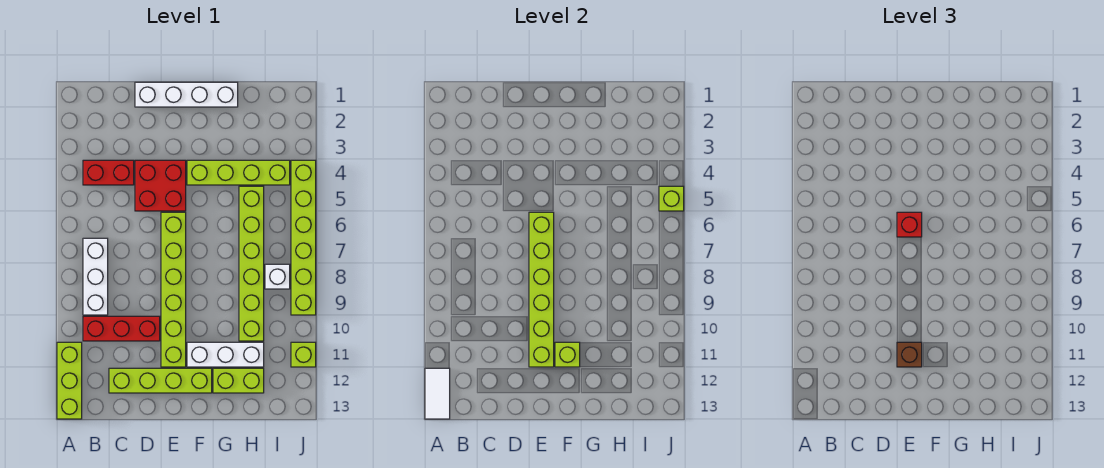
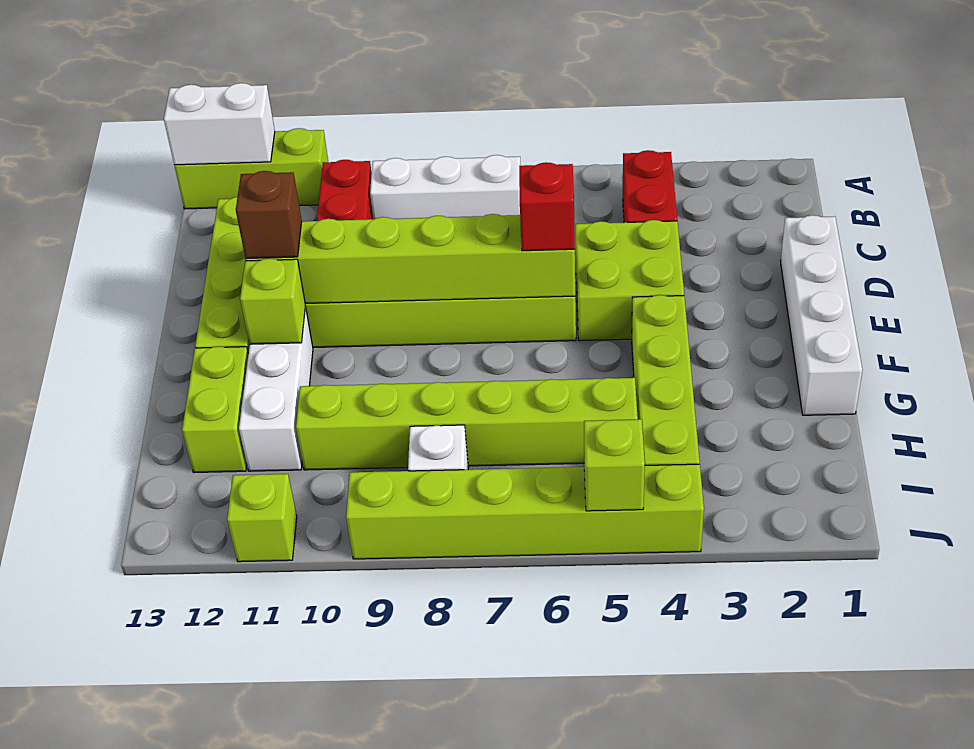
white 1x2 tile [425,368,450,419] -> white 1x2 brick [164,83,275,165]
red 2x2 brick [135,160,186,211] -> lime 2x2 brick [575,220,684,341]

